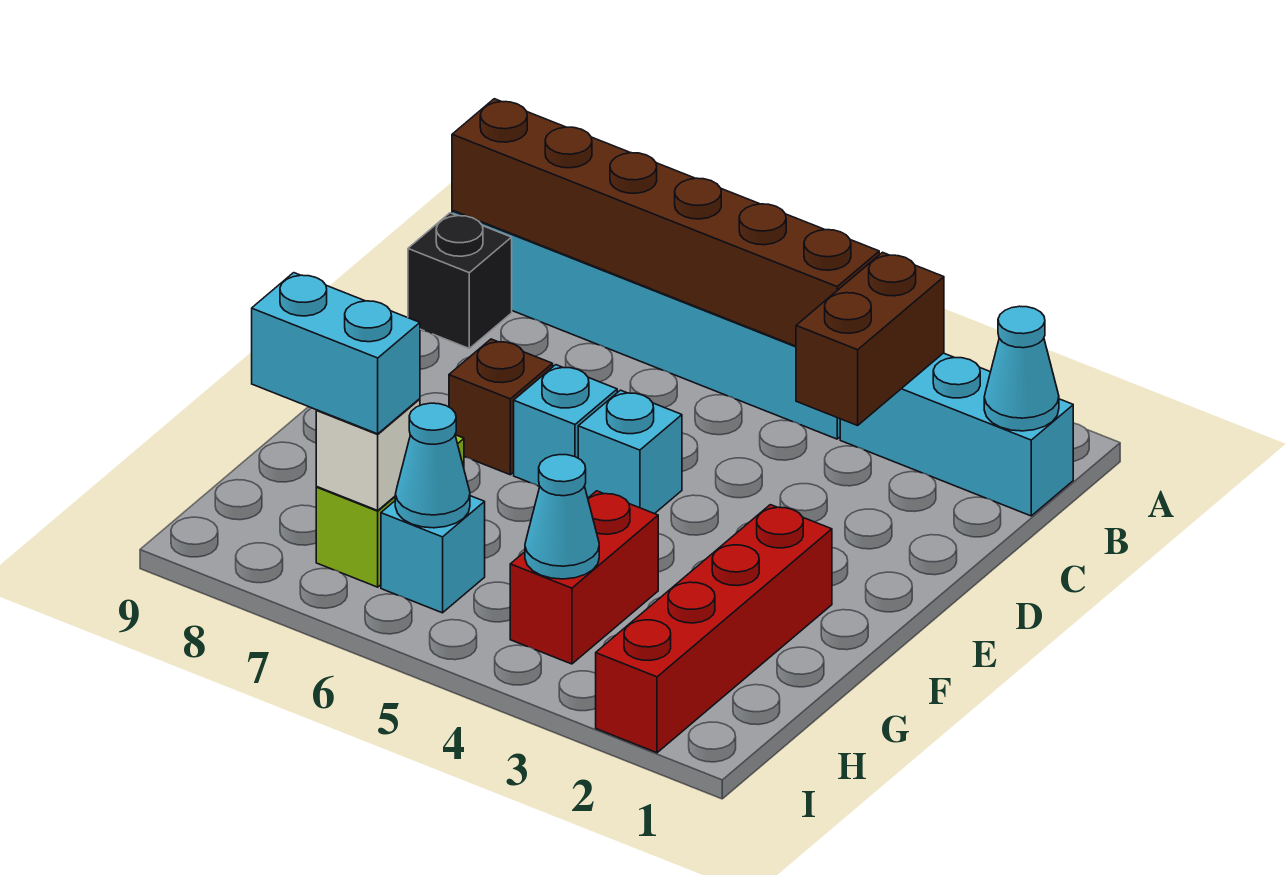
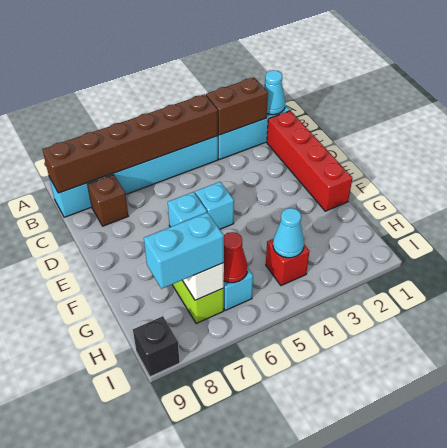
brown 1x2 brick [796,252,944,426] -> brown 1x2 brick turned to [206,77,268,135]
black 1x1 brick [408,213,512,348] -> black 1x1 brick moved to [133,316,180,377]
brown 1x1 brick [449,339,553,475] -> brown 1x1 brick moved to [88,175,128,226]
red 1x4 brick [596,505,832,753] -> red 1x4 brick moved to [267,111,352,211]
red 1x2 brick [510,491,658,664] -> red 1x1 brick [266,239,309,286]
cyan 1x1 cone [395,403,470,528] -> red 1x1 cone [224,232,247,283]

